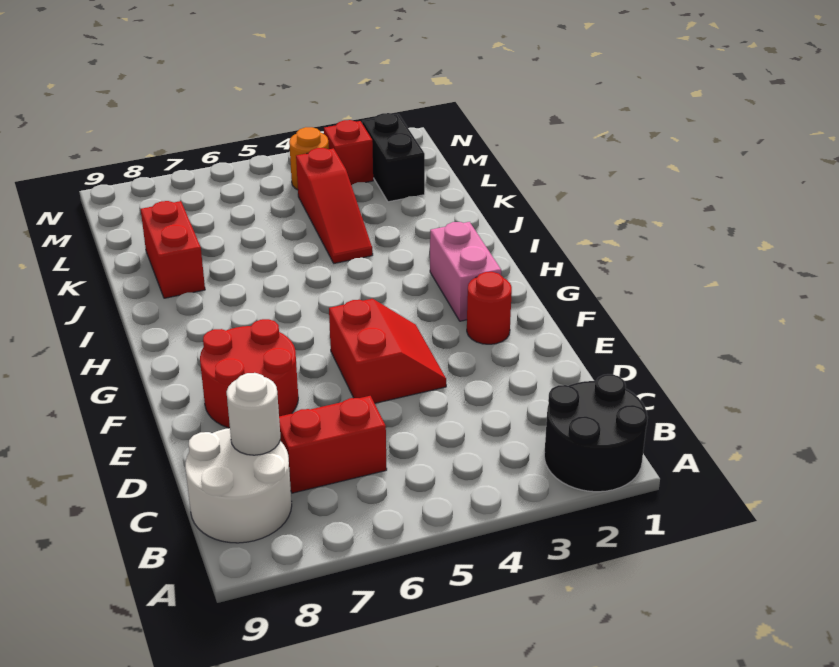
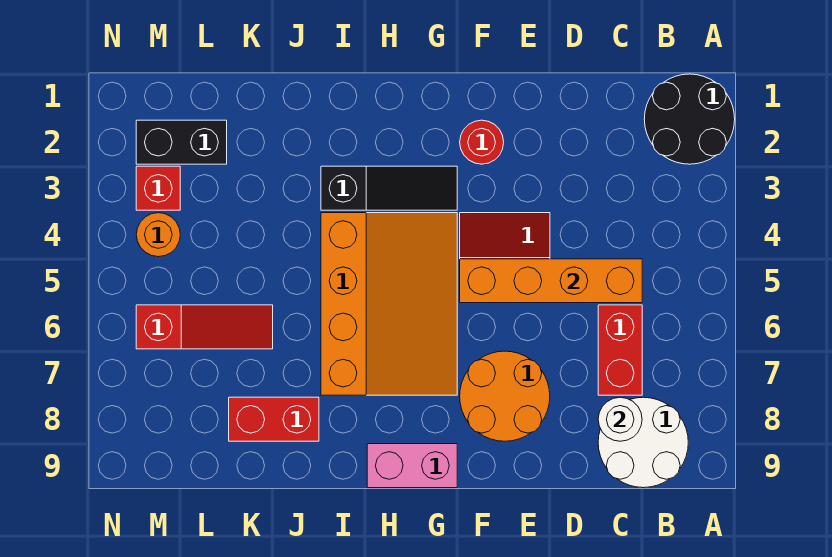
none -> orange 1x4 brick [460,259,642,303]
red 2x2 round brick [200,319,298,428] -> orange 2x2 round brick [460,351,550,441]
pink 1x2 brick [430,222,501,321] -> pink 1x2 brick moved to [367,444,457,488]
none -> black 1x3 slope [321,166,457,210]
none -> orange 3x4 slope [321,213,457,395]
red 1x3 slope [296,148,373,263] -> red 1x3 slope moved to [136,305,273,349]

